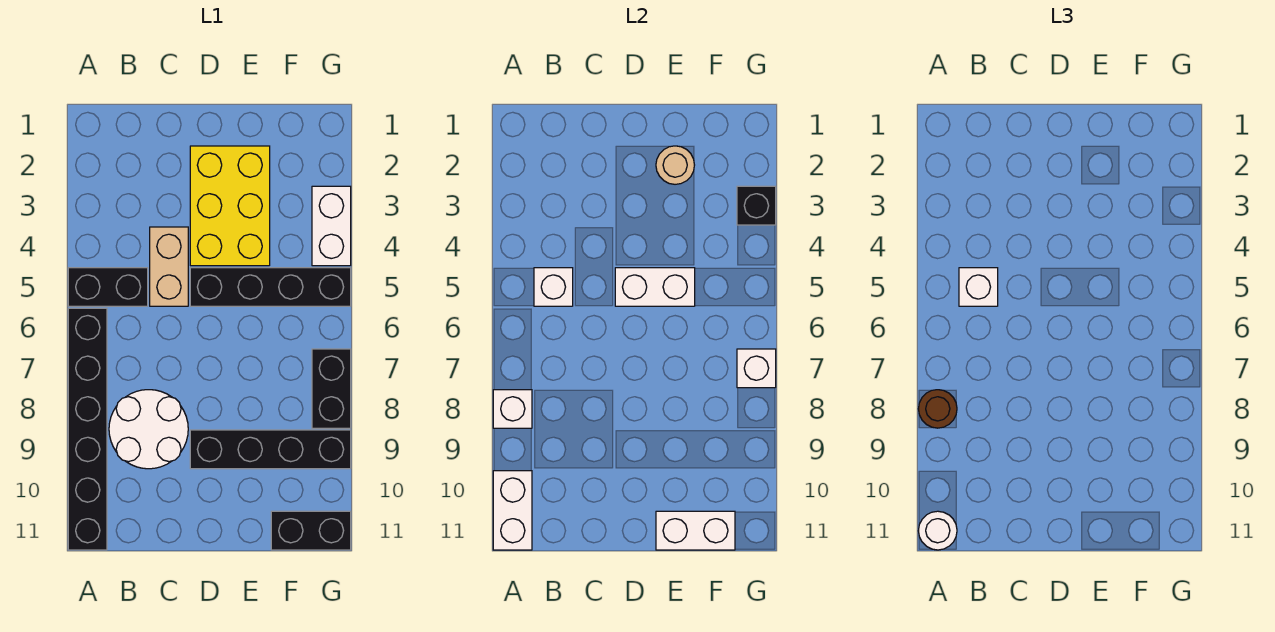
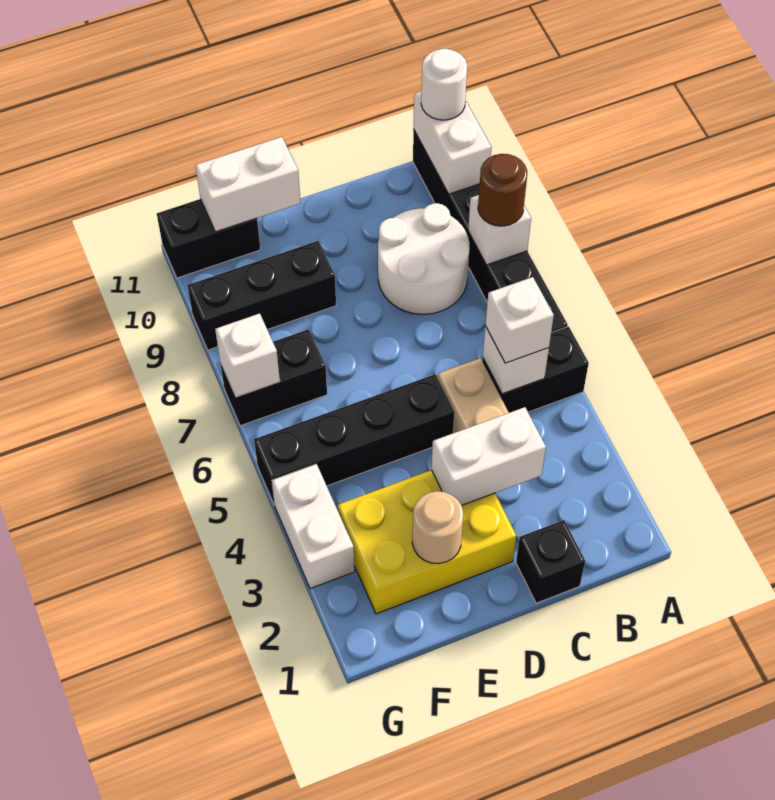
yellow 2x3 brick [190,146,270,266] -> yellow 2x3 brick turned to [338,470,516,614]
white 1x2 brick [615,268,695,306] -> white 1x2 brick moved to [432,407,546,505]
black 1x4 brick [190,430,351,469] -> black 1x3 brick [188,241,336,350]
black 1x1 brick [737,186,776,225] -> black 1x1 brick moved to [516,520,585,603]
black 1x2 brick [312,349,351,428] -> black 1x2 brick turned to [220,329,327,426]

